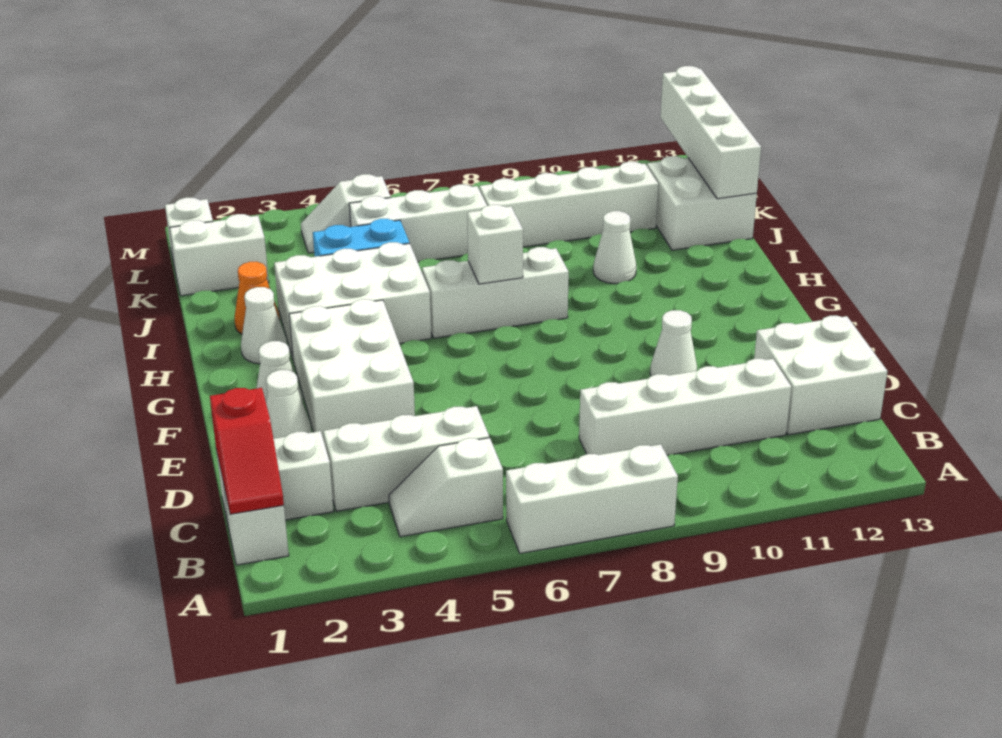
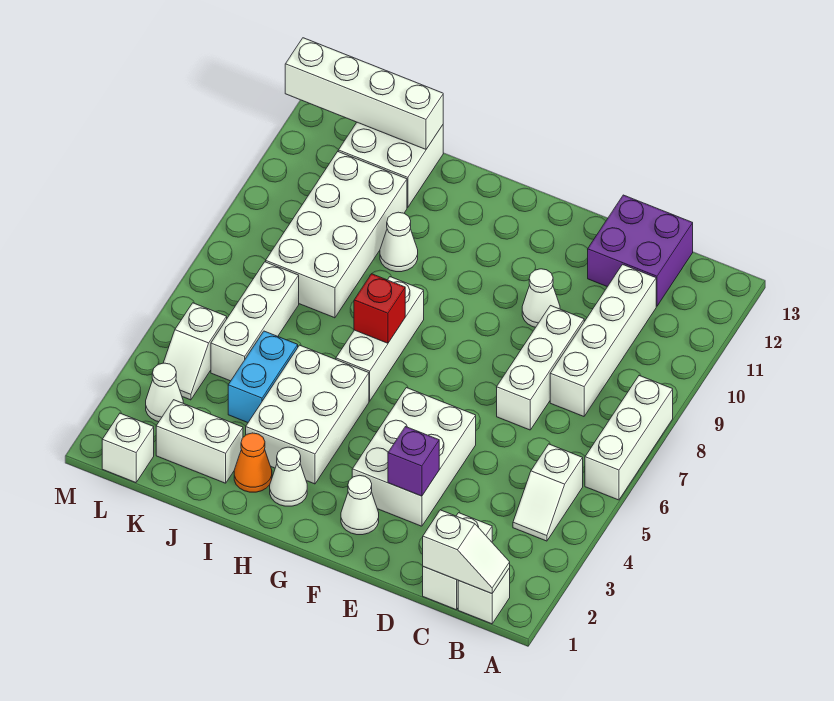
red 1x2 slope [210,388,284,514] -> white 1x2 slope [423,510,510,594]
white 1x3 brick [323,406,489,511] -> white 1x3 brick moved to [497,306,584,430]
white 2x2 brick [754,316,887,435] -> purple 2x2 brick [588,195,693,306]
white 1x1 cone [266,370,311,439] -> white 1x1 cone moved to [146,363,183,422]
white 2x3 brick [289,299,415,441] -> white 2x3 brick turned to [352,388,476,526]
none -> purple 1x1 brick [388,427,439,496]
white 1x1 brick [467,205,523,284] -> red 1x1 brick [354,274,405,343]
white 1x2 brick [170,214,269,296] -> white 1x2 brick turned to [156,400,243,483]
white 1x4 brick [479,162,658,247] -> white 2x4 brick [266,152,407,318]

